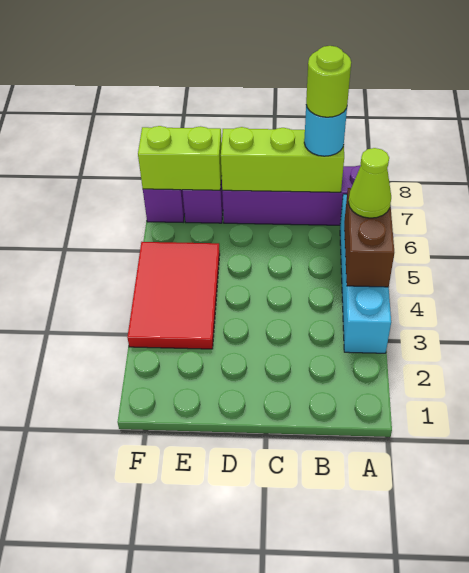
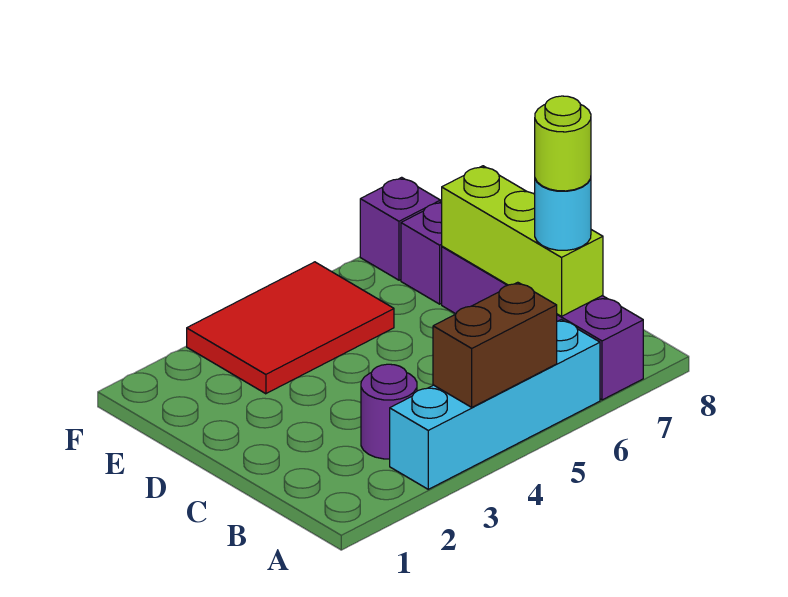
lime 1x1 cone [348,148,391,218] -> none
none -> purple 1x1 round brick [361,364,417,459]
lime 1x2 brick [138,126,222,190] -> none

